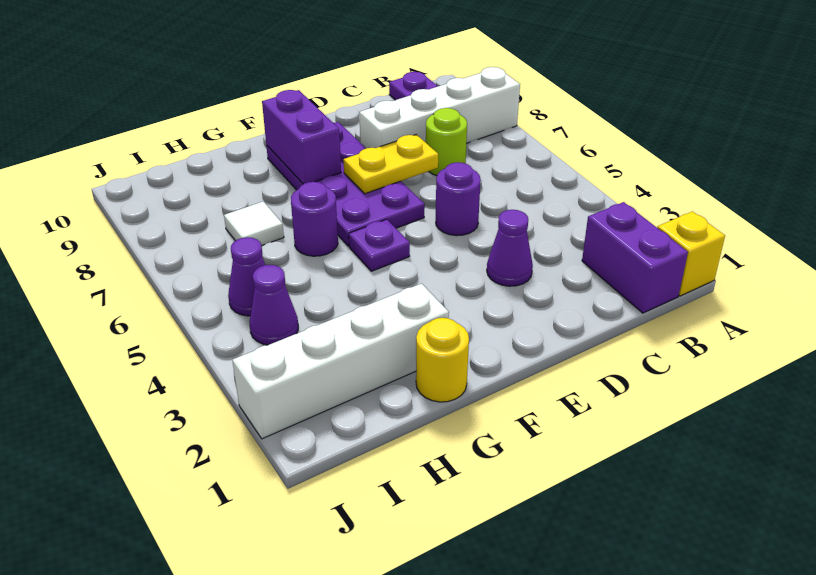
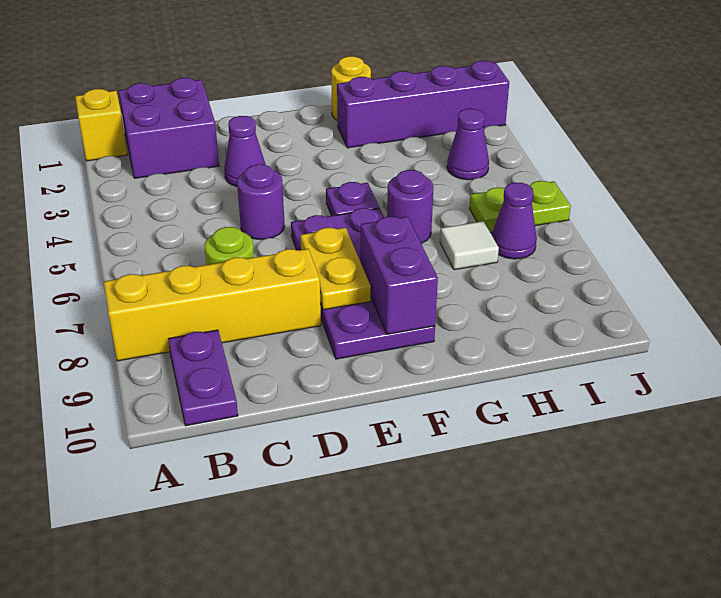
white 1x4 brick [359,67,520,148] -> yellow 1x4 brick [104,249,321,361]
purple 1x2 brick [582,202,688,313] -> purple 2x2 brick [119,78,219,178]
yellow 1x2 plate [343,135,438,194] -> yellow 1x2 plate turned to [301,228,371,310]
white 1x4 brick [232,284,449,439] -> purple 1x4 brick [337,61,509,148]
purple 1x1 cone [228,237,265,316] -> purple 1x1 cone moved to [492,183,537,259]
none -> lime 1x2 plate [469,181,571,233]

